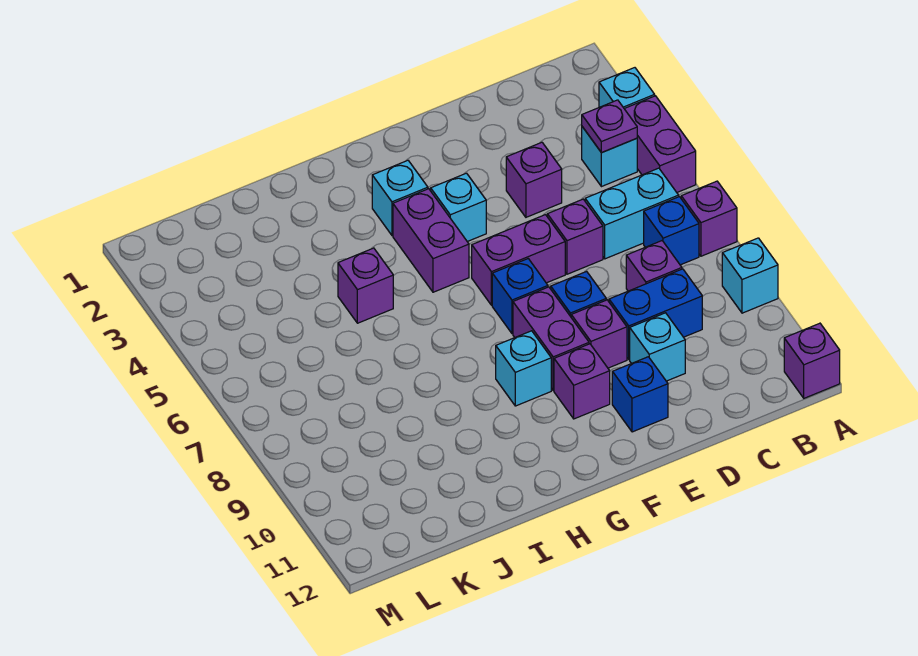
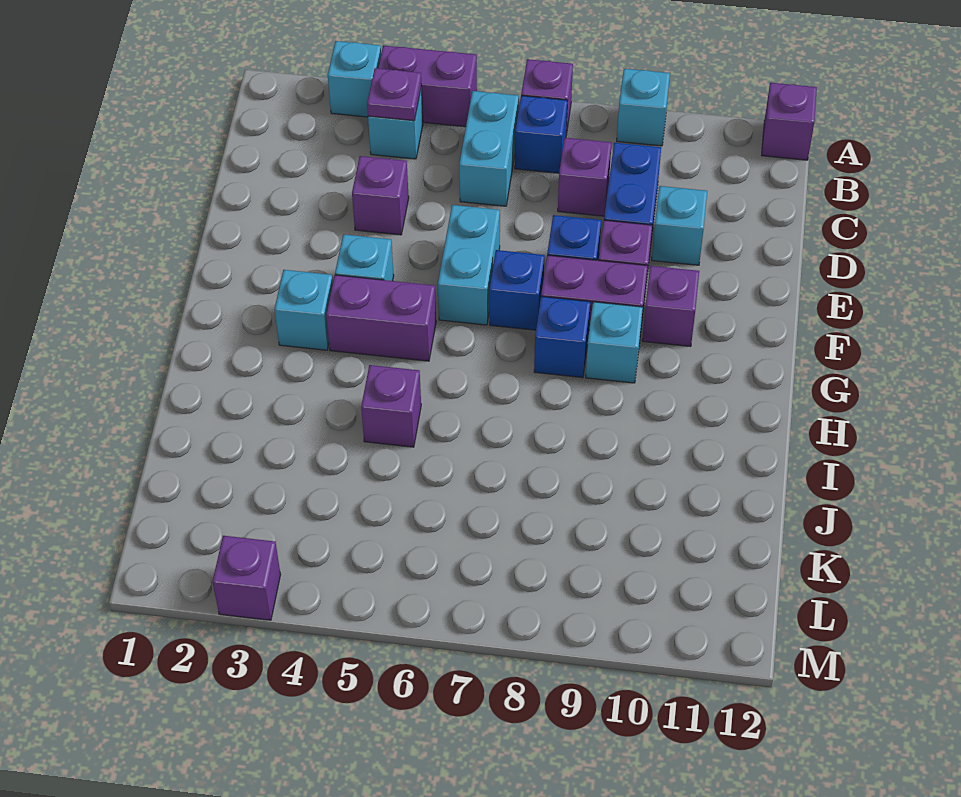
purple 1x1 brick [547,199,603,274] -> purple 1x1 brick moved to [213,536,281,620]
purple 1x2 brick [472,215,565,305] -> cyan 1x2 brick [438,205,500,325]
blue 1x1 brick [612,357,668,432] -> blue 1x1 brick moved to [534,296,590,378]

